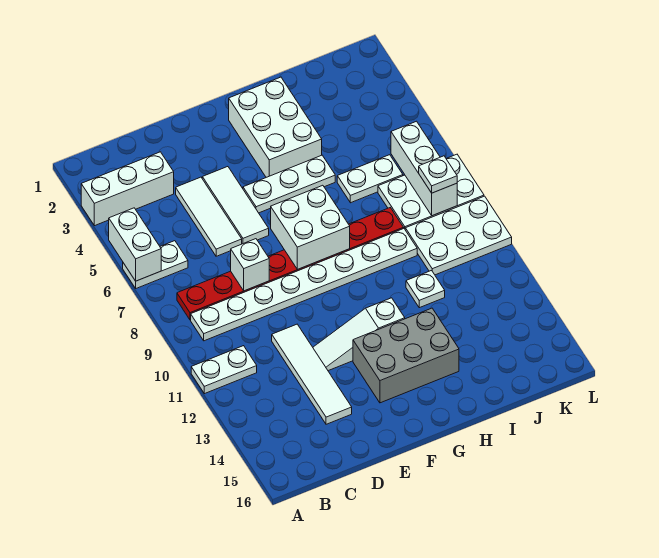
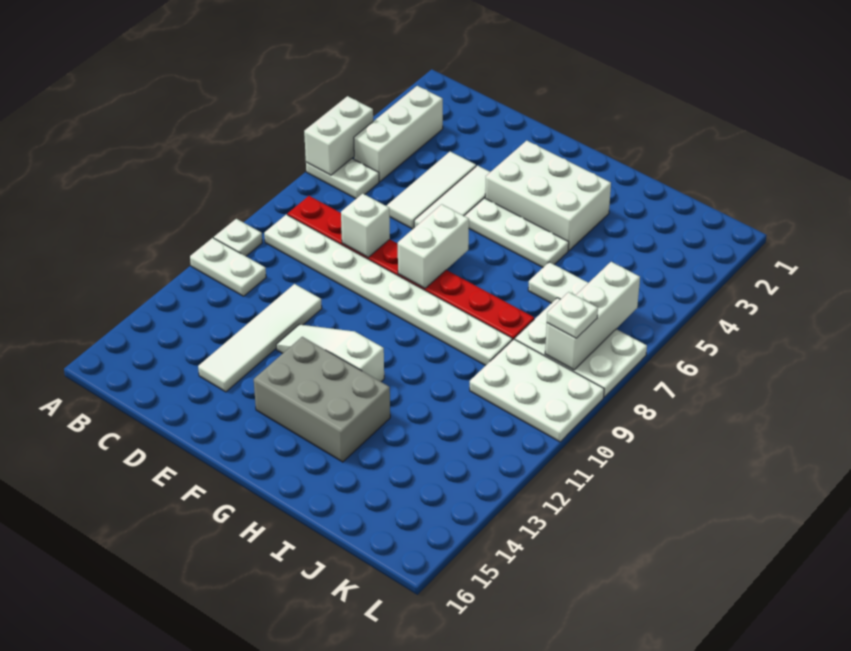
white 1x3 brick [81,152,174,226] -> white 1x3 brick turned to [354,86,443,181]
white 2x2 brick [271,185,350,270] -> white 1x2 brick [398,204,469,288]
white 2x3 brick [229,77,322,177] -> white 2x3 brick turned to [485,141,611,251]
white 1x1 plate [406,271,445,308] -> white 1x1 plate moved to [214,219,262,256]

